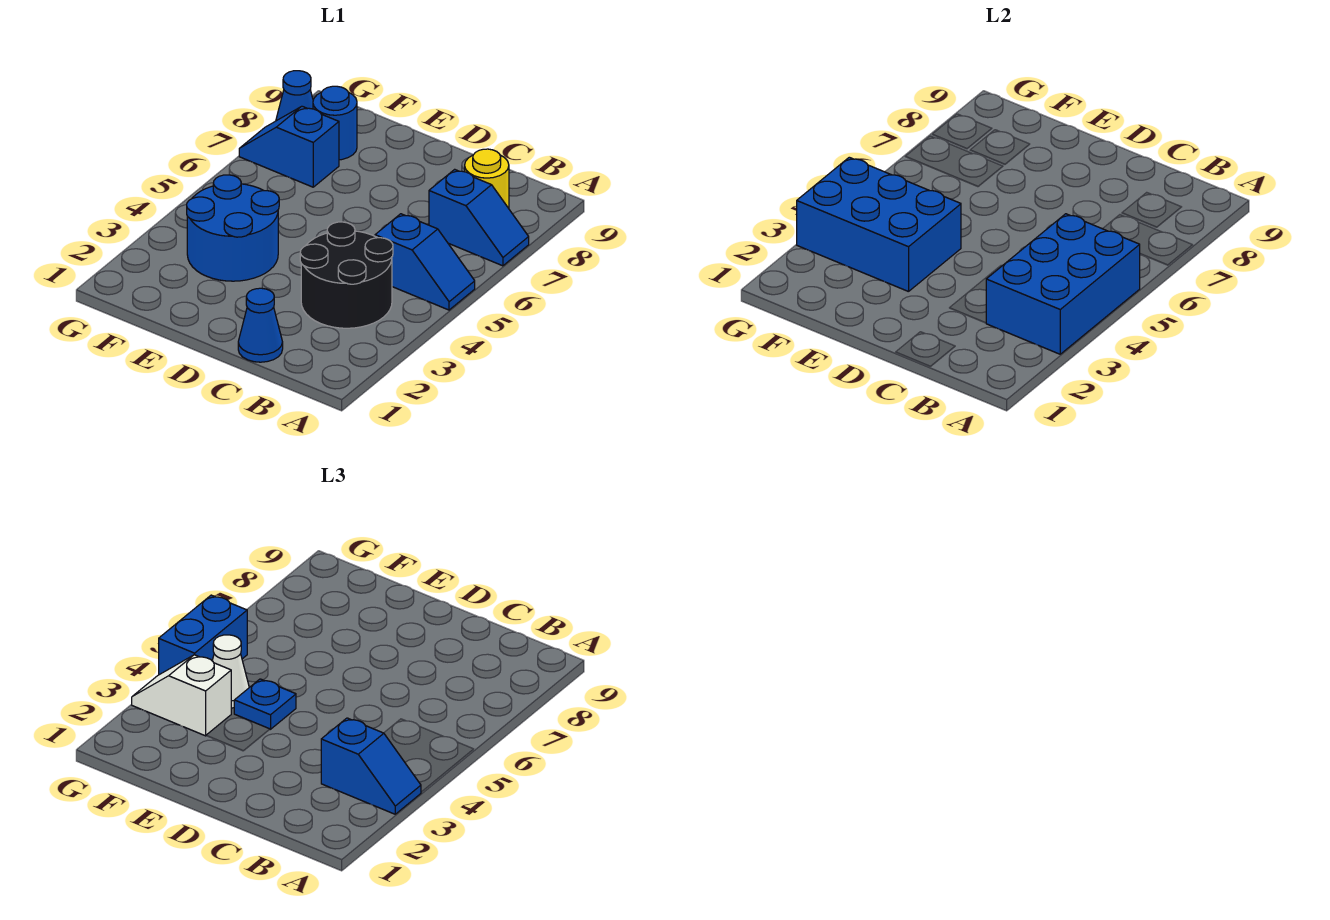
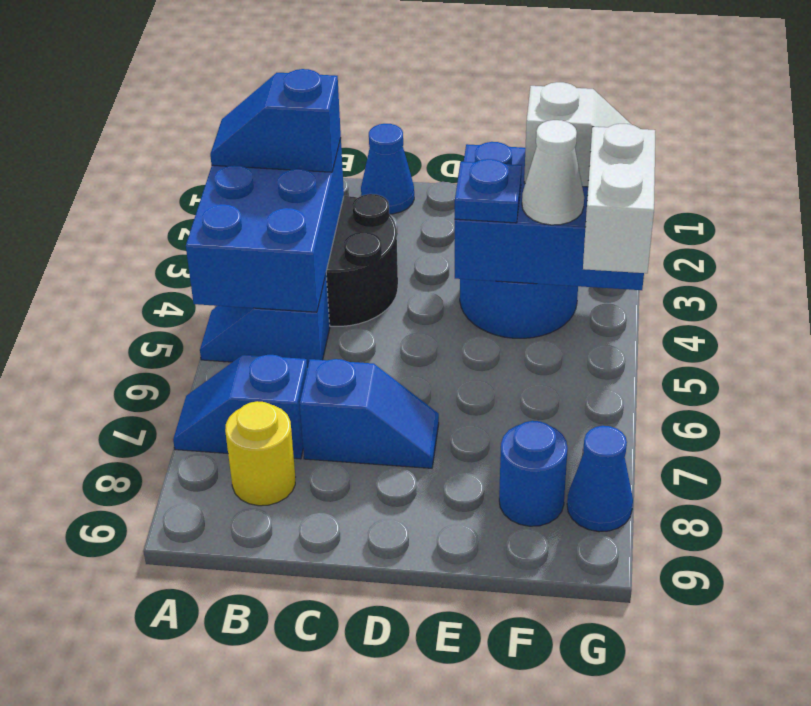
blue 1x2 slope [239,106,339,187] -> blue 1x2 slope moved to [300,359,439,468]
blue 1x2 brick [159,595,247,675] -> white 1x2 brick [583,124,655,273]

